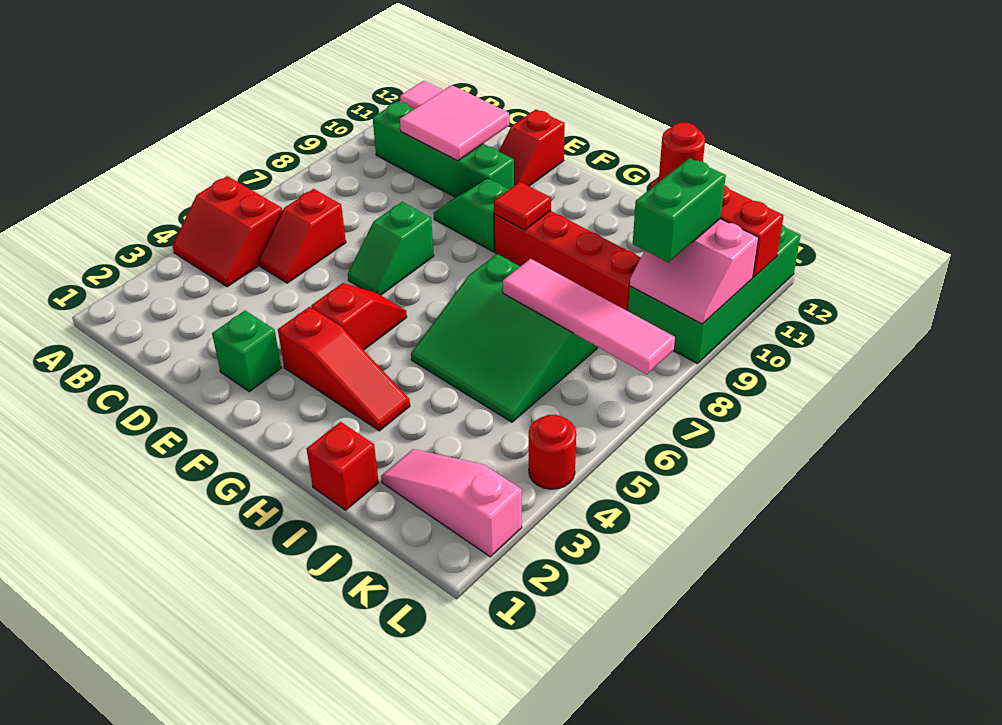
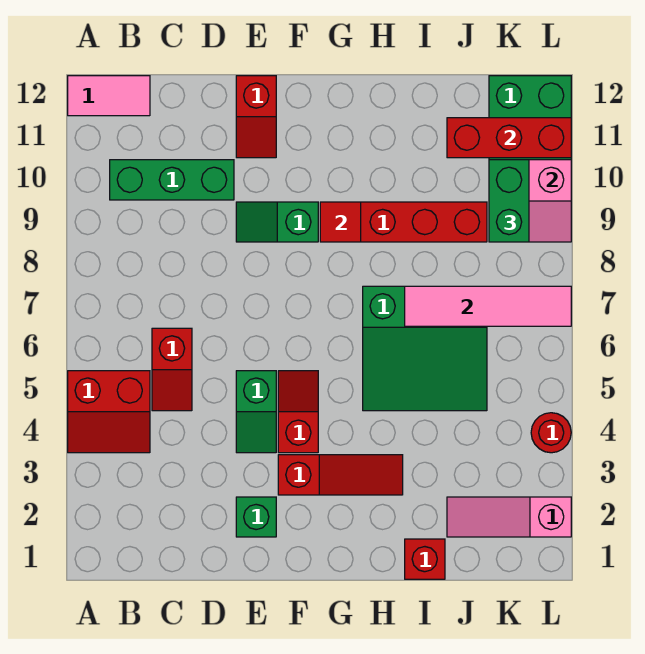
green 1x4 brick [373,101,514,197] -> green 1x3 brick [110,160,234,200]
pink 2x2 tile [400,85,509,161] -> none
green 1x2 slope [348,202,434,295] -> green 1x2 slope moved to [236,371,276,453]
red 1x1 round brick [659,122,705,182] -> none

